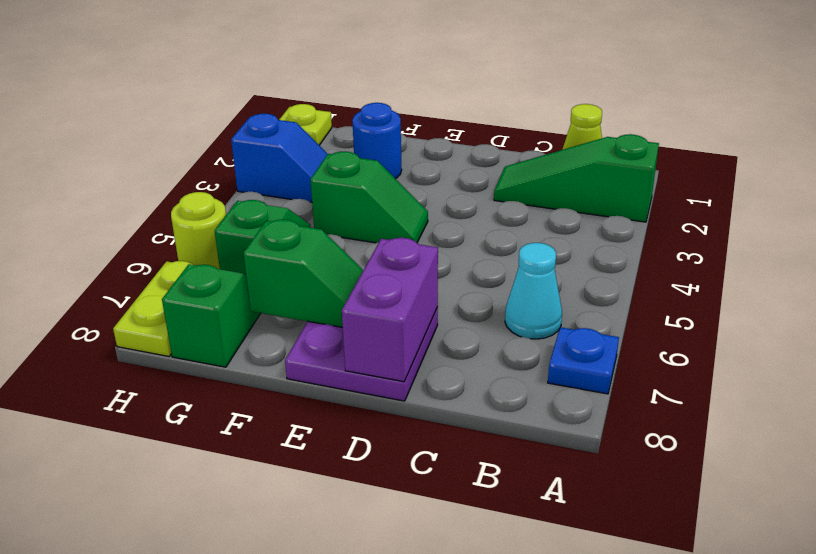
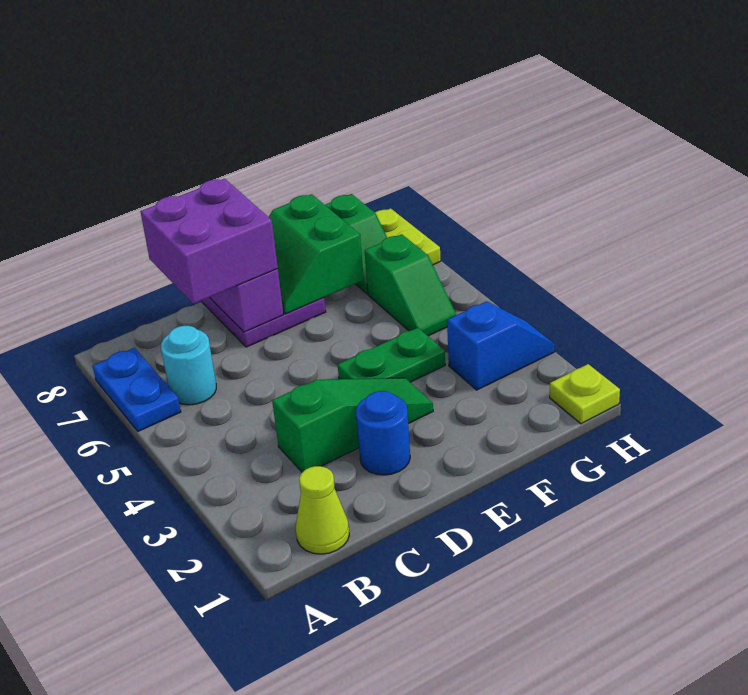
green 1x3 slope [494,134,659,222] -> green 1x3 slope moved to [272,378,433,472]
blue 1x1 plate [548,327,619,394] -> blue 1x2 plate [93,348,181,431]
cyan 1x1 cone [505,243,562,339] -> cyan 1x1 round brick [161,326,216,405]
none -> purple 2x2 brick [140,179,278,304]
green 1x2 slope [310,151,428,243] -> green 1x2 plate [338,328,445,382]
green 1x2 slope [244,220,363,327] -> green 2x2 slope [269,194,364,314]
blue 1x1 round brick [352,103,402,179] -> blue 1x1 round brick moved to [356,391,410,475]
blue 1x2 slope [231,114,327,202] -> blue 1x2 slope turned to [447,301,554,390]
lime 1x1 round brick [171,192,226,269] -> none

